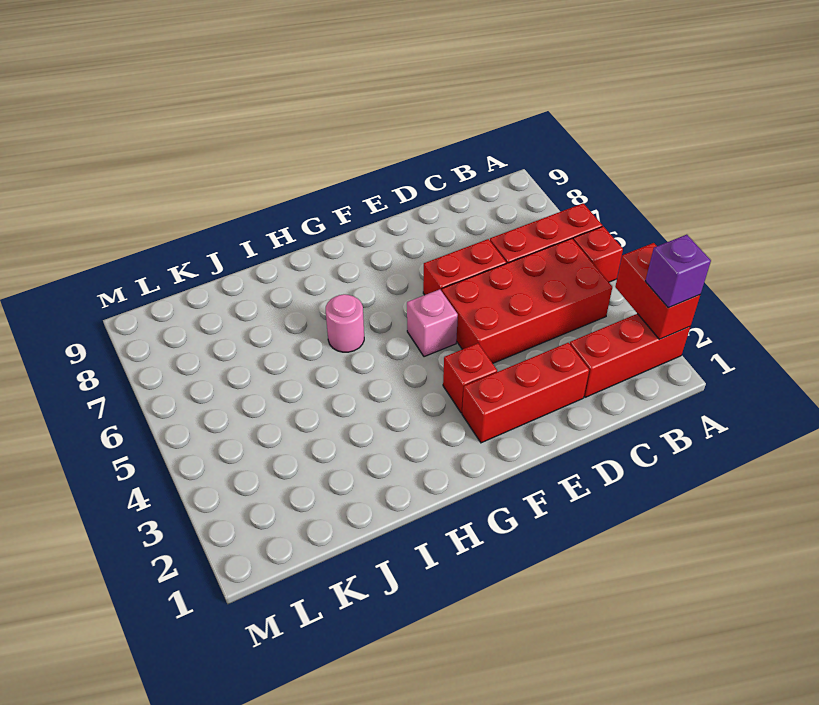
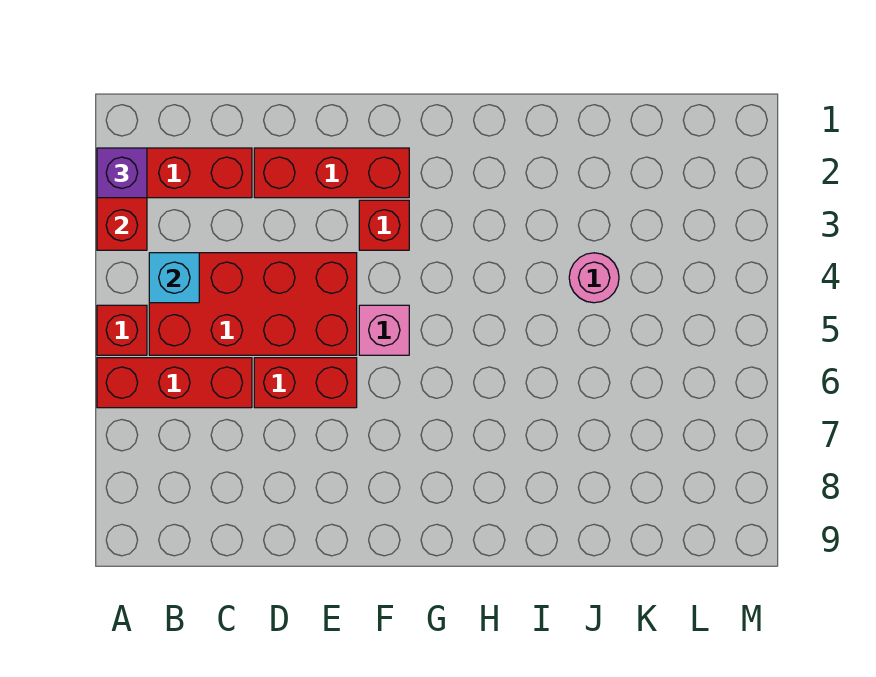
none -> cyan 1x1 brick [149,253,199,303]
pink 1x1 round brick [326,294,364,352] -> pink 1x1 round brick moved to [569,253,619,303]

